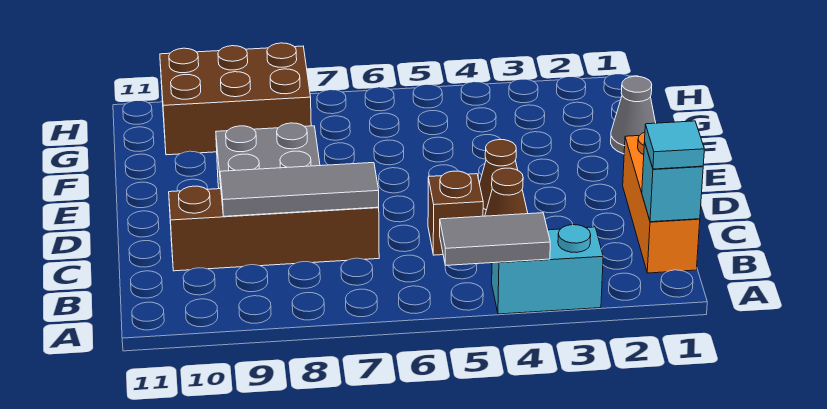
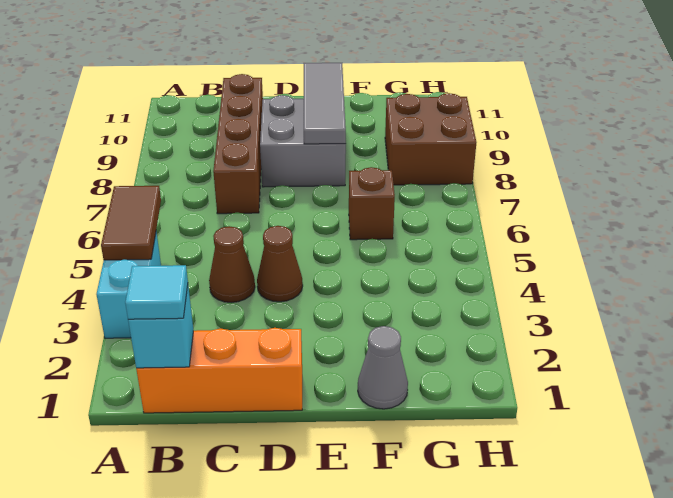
grey 1x2 tile [440,213,550,266] -> brown 1x2 tile [101,186,161,260]
brown 1x1 brick [428,171,483,255] -> brown 1x1 brick moved to [349,167,395,240]
grey 1x3 tile [220,163,379,216] -> grey 1x3 tile moved to [304,63,346,144]
brown 2x3 brick [160,43,311,155] -> brown 2x2 brick [385,93,476,185]

